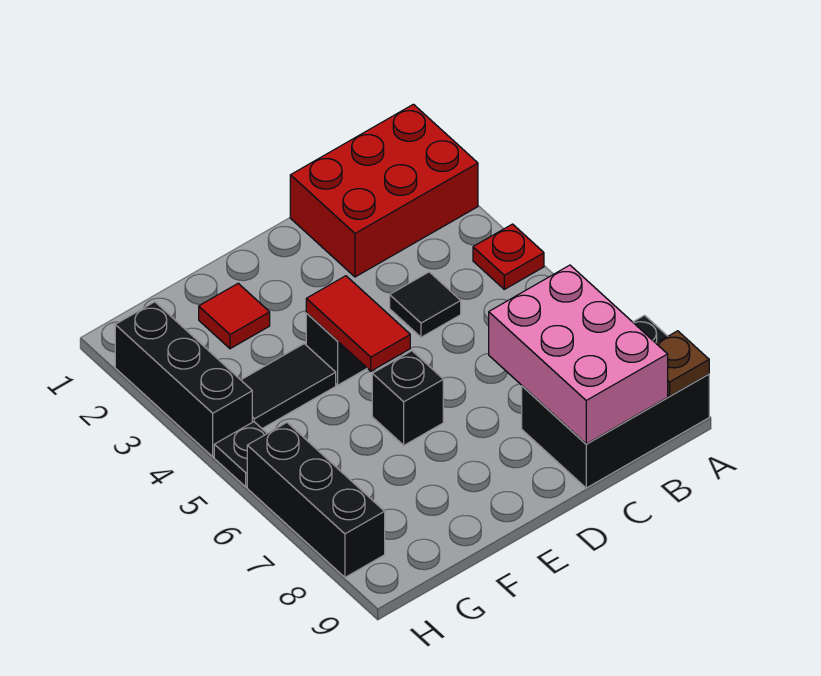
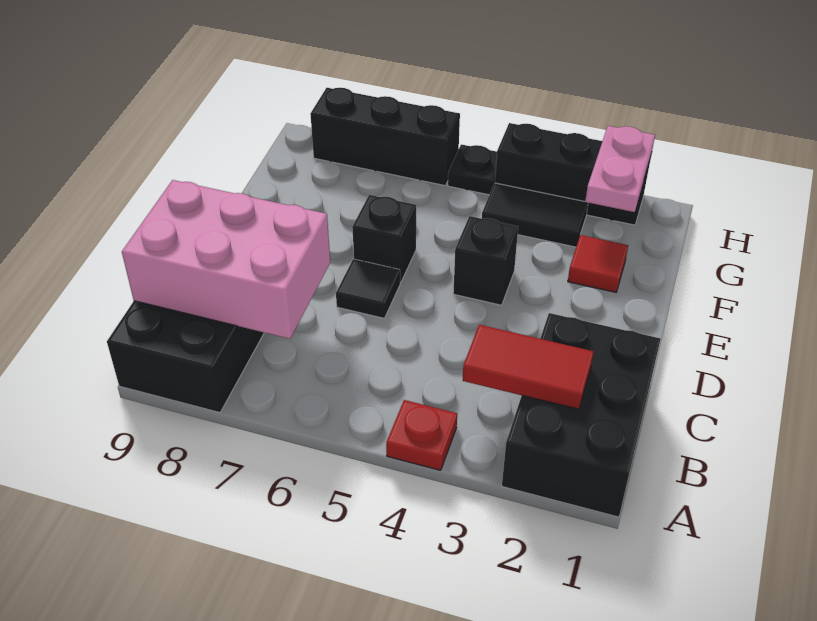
red 2x3 brick [290,104,478,277] -> black 2x3 brick [502,313,661,517]
brown 1x1 plate [656,331,709,396] -> none
black 1x1 tile [390,272,461,337] -> black 1x1 tile moved to [336,259,400,318]
red 1x2 tile [306,276,410,371] -> red 1x2 tile moved to [463,325,594,409]
black 1x2 tile [241,344,336,429] -> black 1x2 tile turned to [482,183,588,247]
none -> pink 1x2 plate [585,126,655,212]

